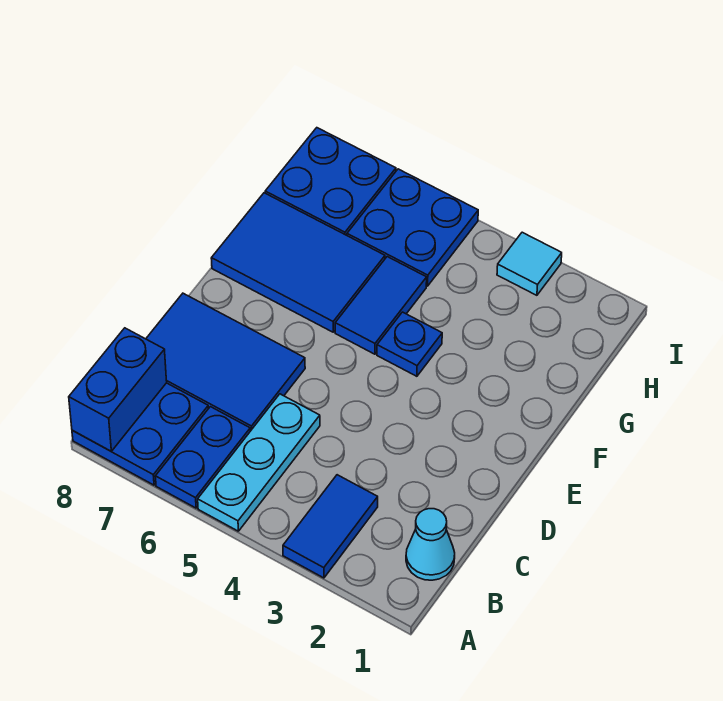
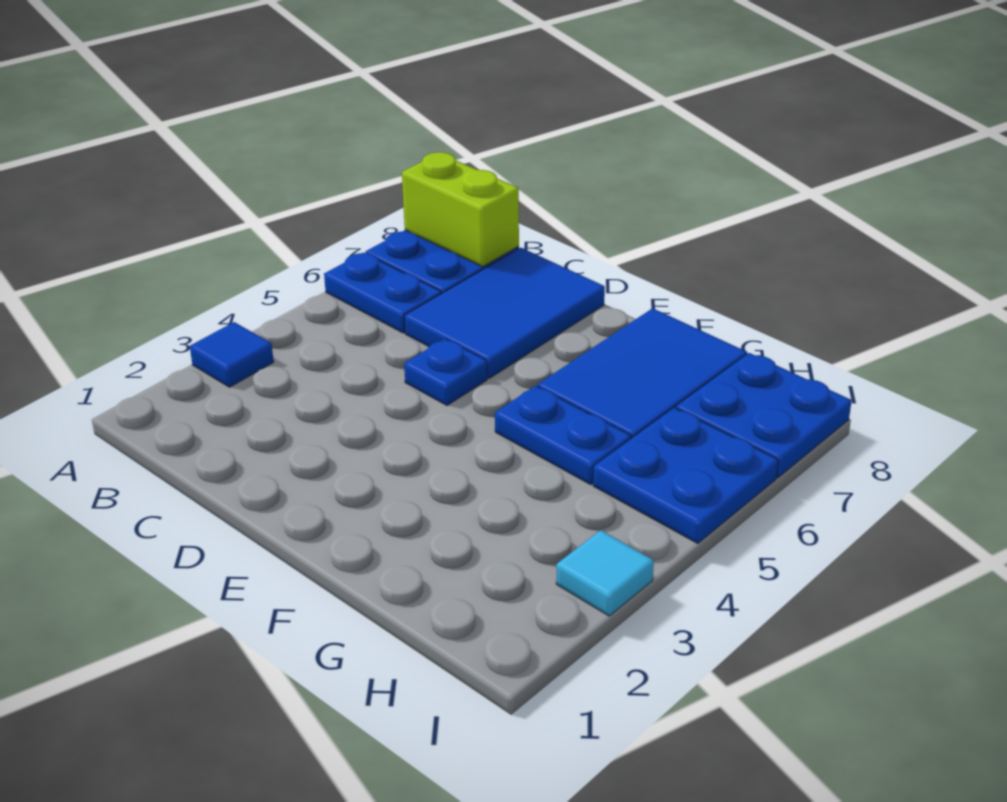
blue 1x2 tile [283,475,378,578] -> blue 1x1 tile [190,322,274,387]
cyan 1x3 plate [198,394,320,531] -> none
blue 1x2 brick [69,328,167,451] -> lime 1x2 brick [402,152,519,267]
cyan 1x1 cone [406,509,455,580] -> none
blue 1x1 plate [377,312,442,376] -> blue 1x1 plate moved to [404,339,487,405]
blue 1x2 tile [335,257,427,354] -> blue 1x2 plate [495,386,631,485]

